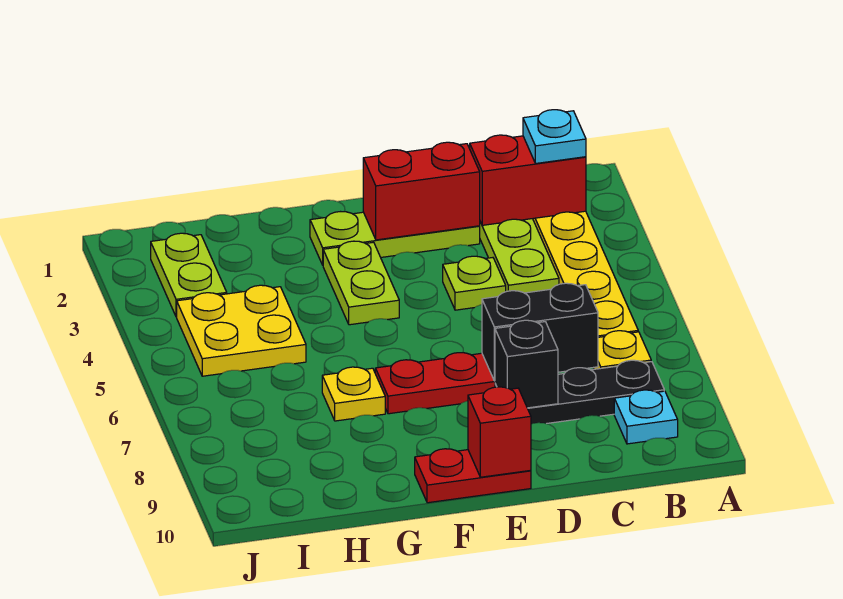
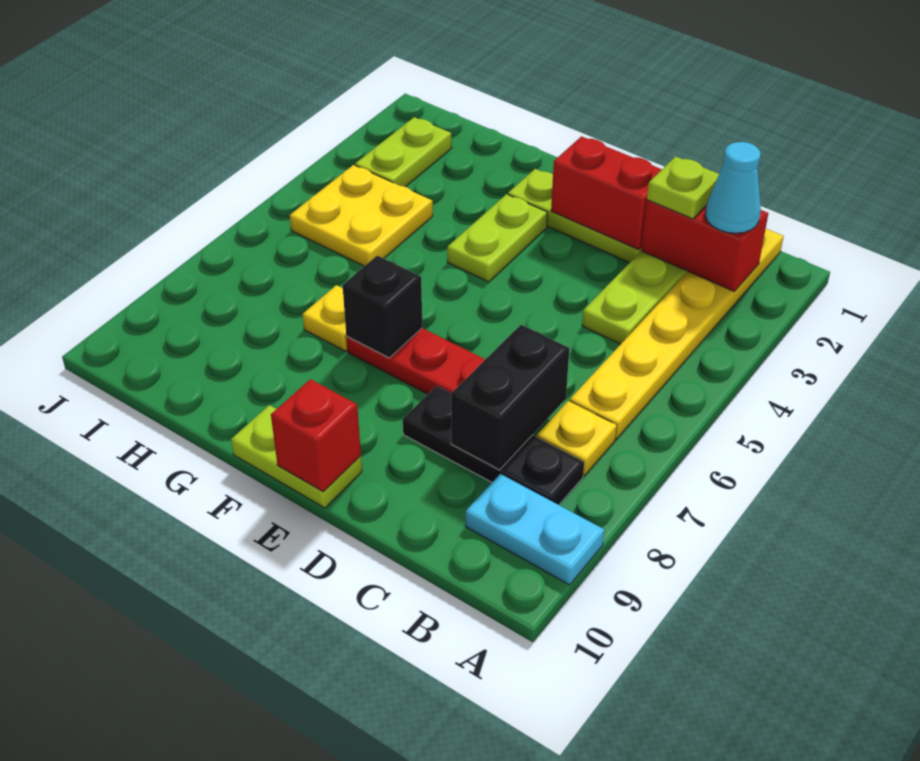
cyan 1x1 plate [523,110,586,163] -> cyan 1x1 cone [705,142,761,233]
cyan 1x1 plate [614,390,678,444] -> cyan 1x2 plate [466,474,604,585]
black 1x2 brick [482,283,598,381] -> black 1x2 brick turned to [451,325,570,470]
lime 1x1 plate [443,256,506,310] -> lime 1x1 plate moved to [647,156,719,219]
black 1x1 brick [495,320,558,408] -> black 1x1 brick moved to [343,256,422,358]
red 1x2 plate [415,449,531,503] -> lime 1x2 plate [231,405,362,508]

